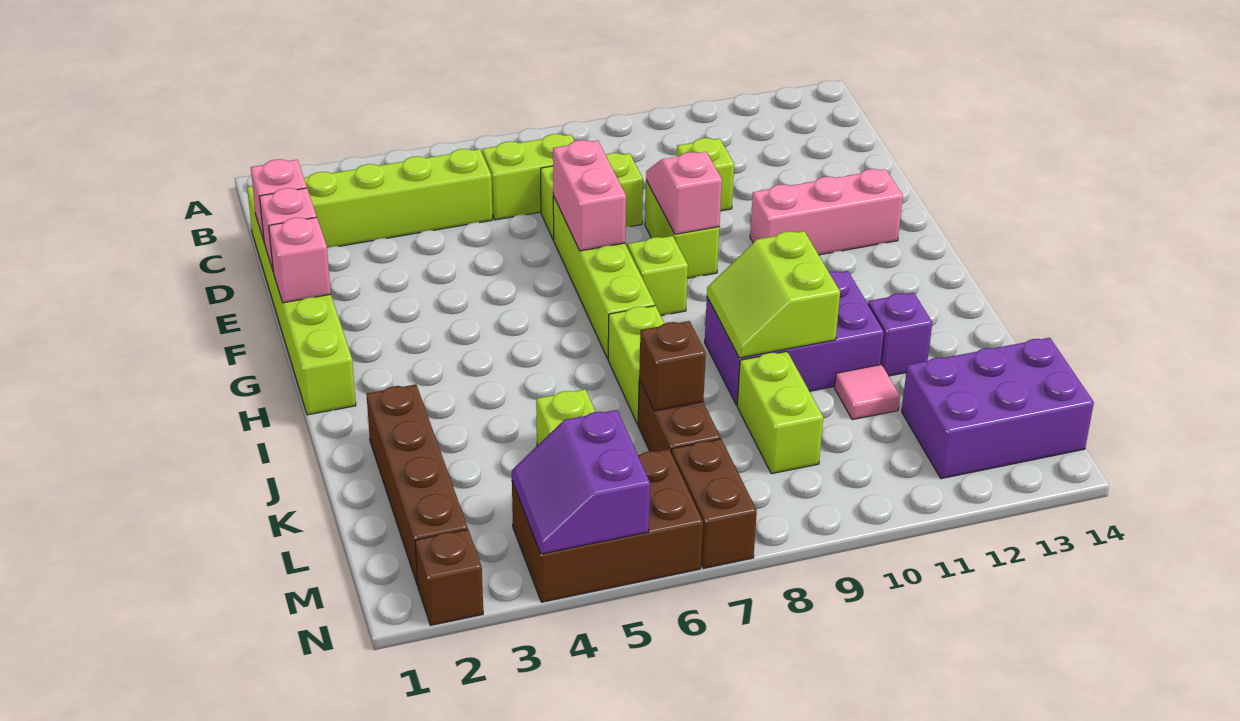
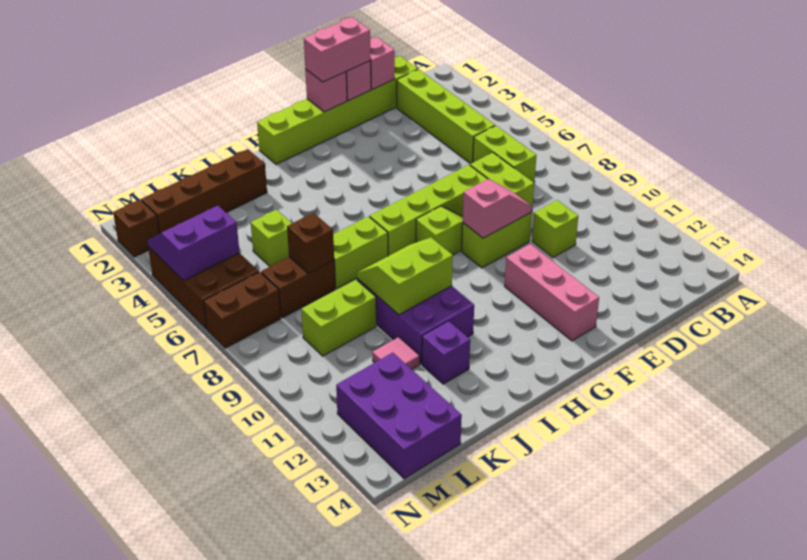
pink 1x2 brick [553,140,626,251] -> pink 1x2 brick moved to [304,17,371,82]

